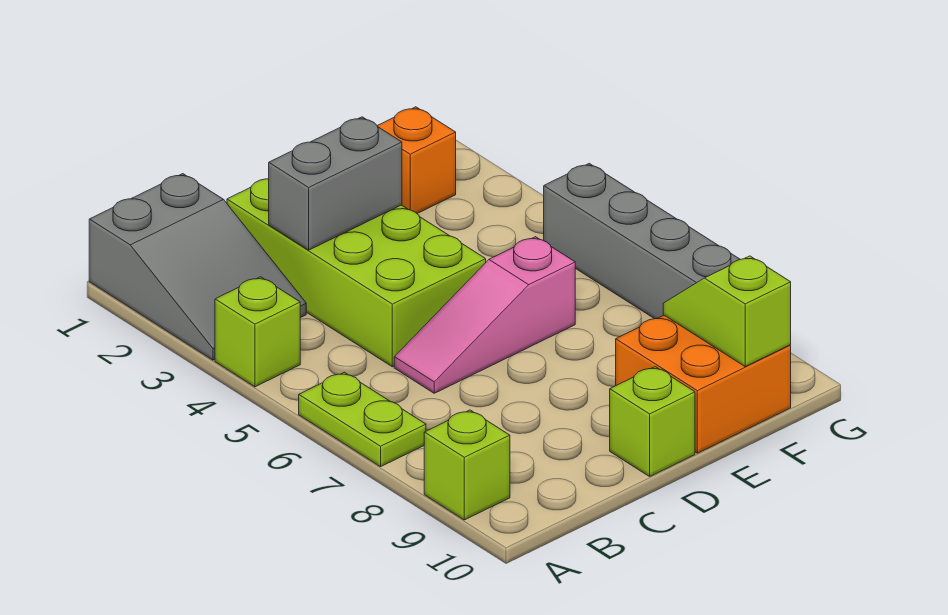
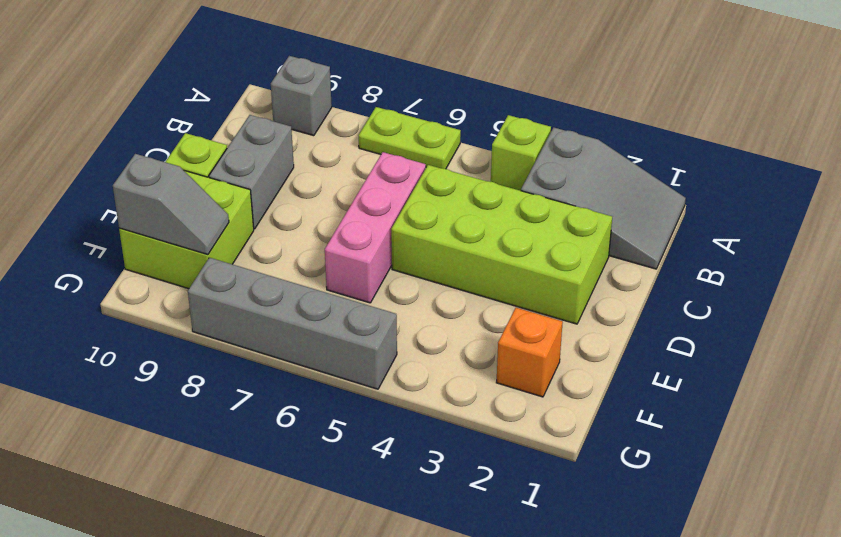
grey 2x3 slope [89,174,306,360] -> grey 2x3 slope turned to [521,127,686,269]
lime 1x1 brick [424,410,510,520] -> grey 1x1 brick [271,56,332,136]
grey 1x2 brick [269,117,402,250] -> grey 1x2 brick moved to [209,115,294,229]
pink 1x3 slope [394,237,575,393] -> pink 1x3 brick [325,152,426,303]
orange 2x2 brick [616,315,791,453] -> lime 2x2 brick [119,171,254,289]
lime 1x2 slope [663,256,791,366] -> grey 1x2 slope [113,154,229,255]

